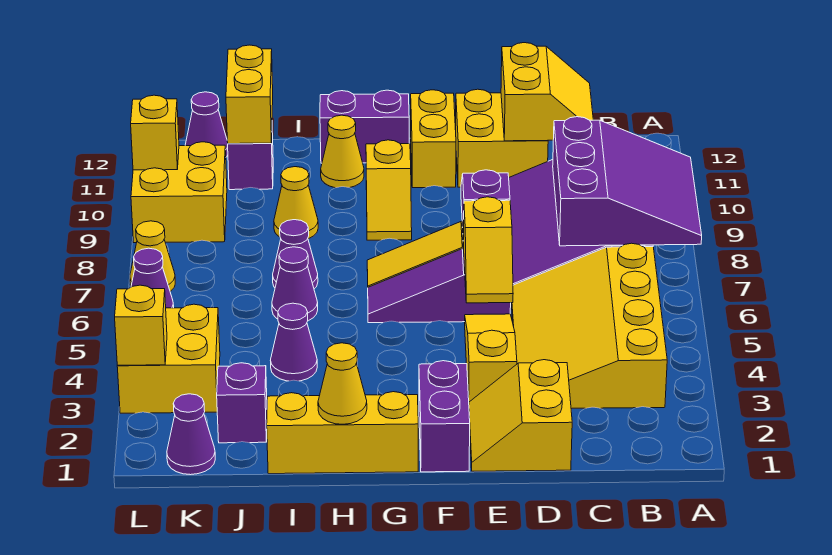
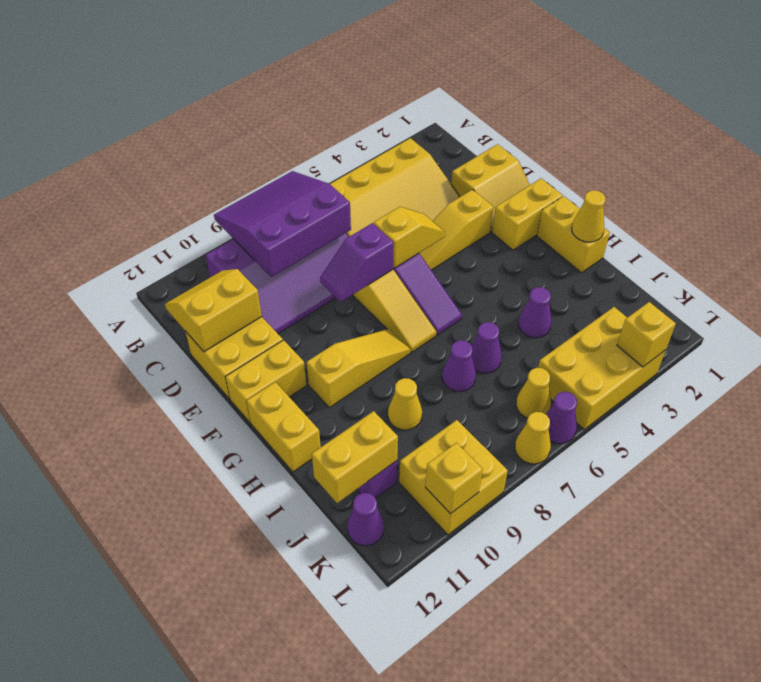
purple 1x2 brick [419,361,470,472] -> yellow 1x2 brick [492,179,563,250]
yellow 1x3 brick [267,392,418,474] -> yellow 1x2 brick [537,196,610,273]
yellow 1x2 slope [366,140,412,240] -> yellow 1x3 slope [307,329,410,408]
purple 1x2 brick [320,90,409,163] -> yellow 1x2 brick [247,382,321,472]
yellow 1x1 cone [321,115,364,188] -> yellow 1x1 cone moved to [516,368,551,418]
purple 1x1 brick [217,363,267,443] -> none
purple 1x1 cone [167,394,215,475] -> none
yellow 2x2 brick [117,304,220,413] -> yellow 2x3 brick [538,307,666,429]

